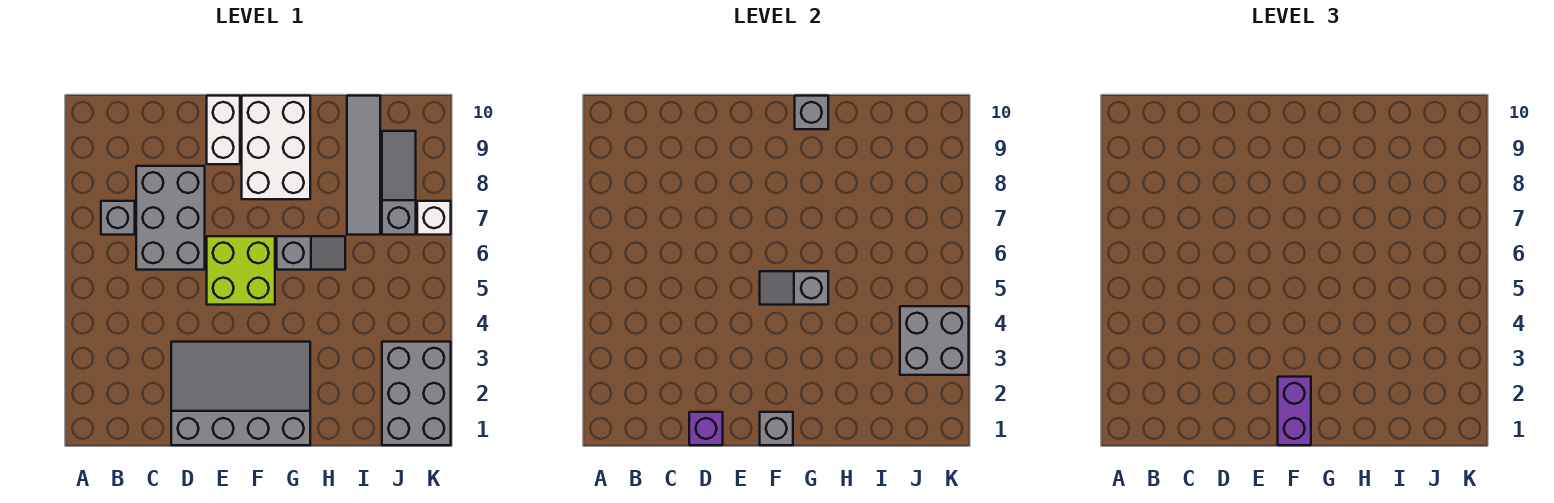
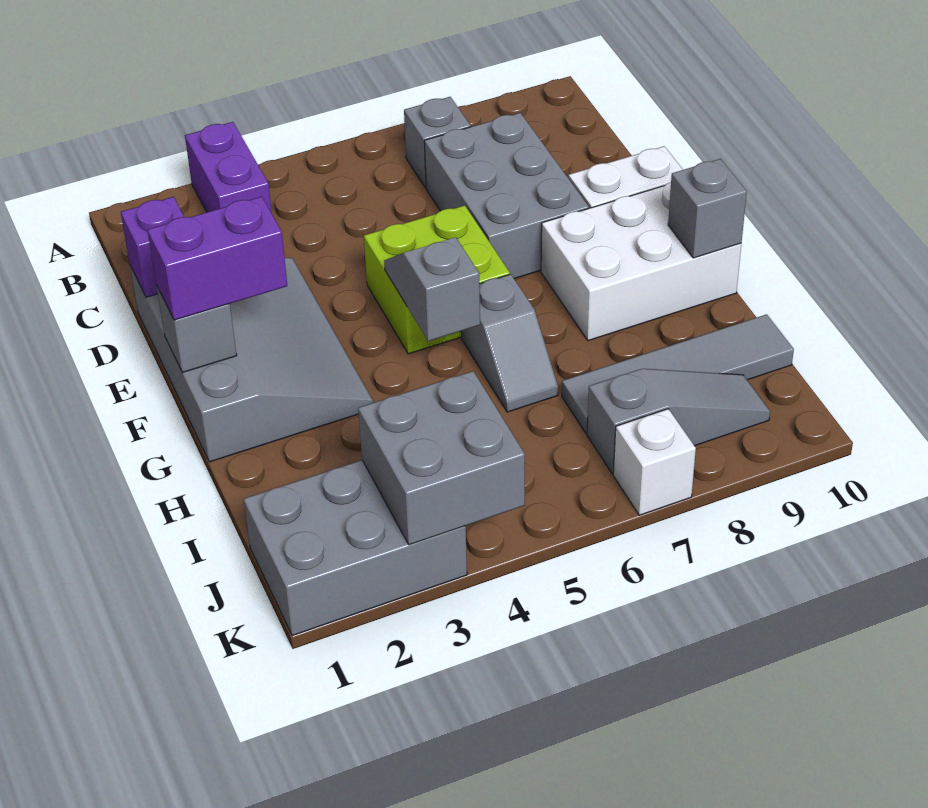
none -> purple 1x2 brick [185,122,272,213]
grey 2x3 brick [136,166,205,270] -> grey 2x3 brick turned to [424,113,589,279]

